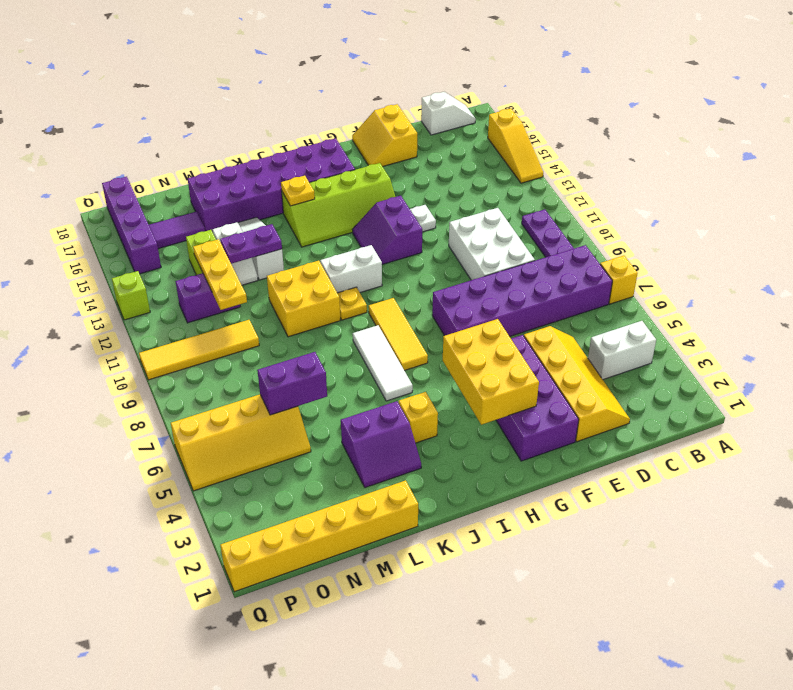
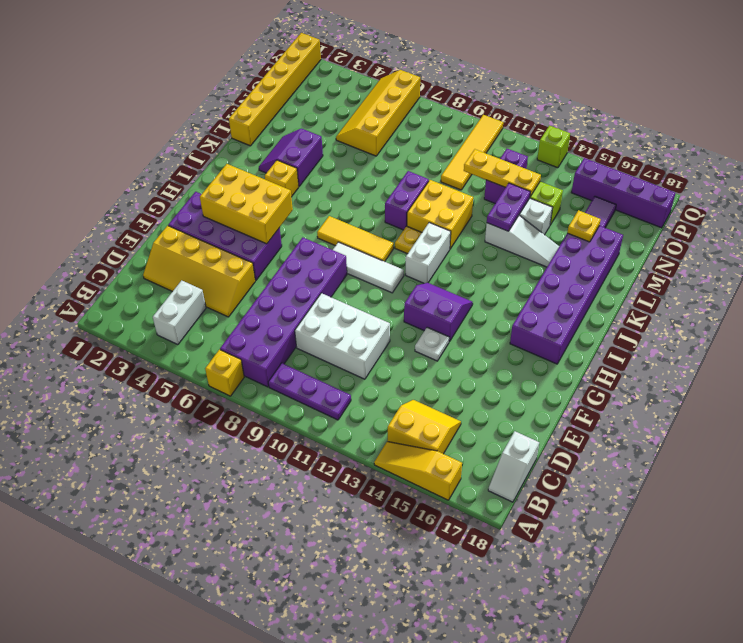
yellow 2x2 slope [352,104,417,167] -> yellow 2x2 slope moved to [388,400,461,454]
lime 2x4 slope [282,163,395,247] -> none
white 1x3 tile [353,325,413,401] -> white 1x3 tile moved to [333,242,404,293]
yellow 1x1 plate [281,176,315,206] -> yellow 1x1 plate moved to [567,210,601,242]
purple 1x2 brick [257,352,327,415] -> purple 1x2 brick moved to [385,171,429,230]

